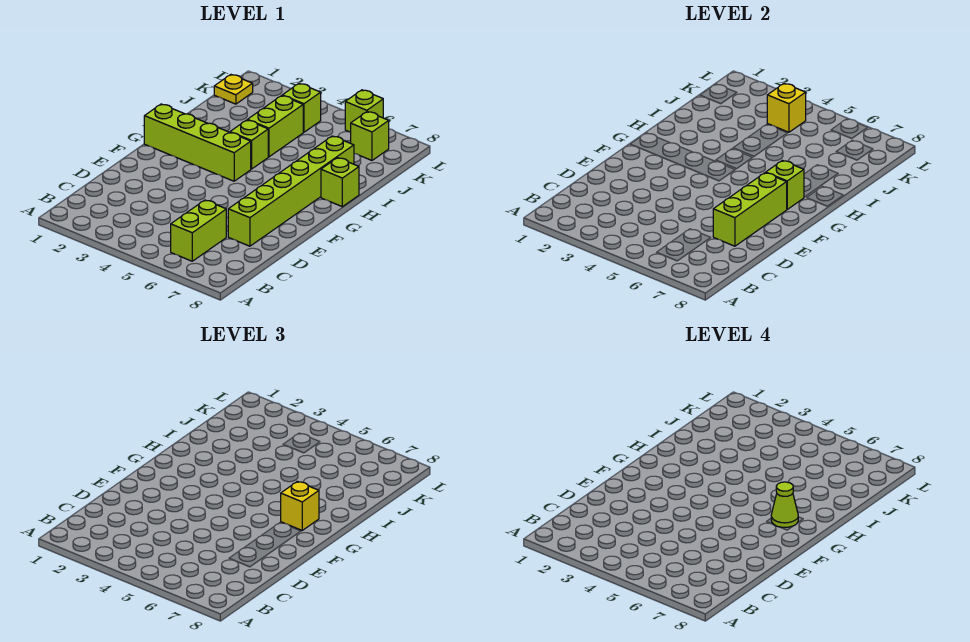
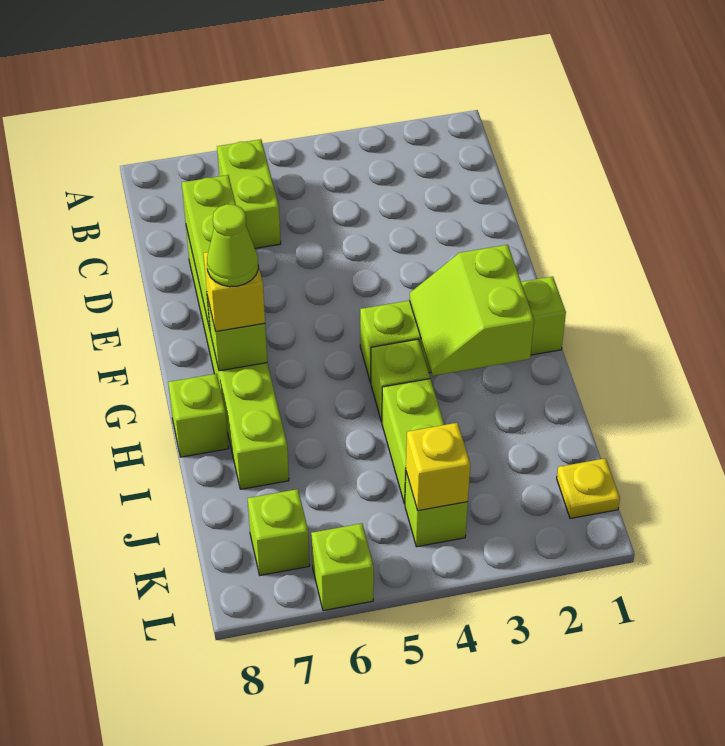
none -> lime 2x2 slope [409,245,534,376]

